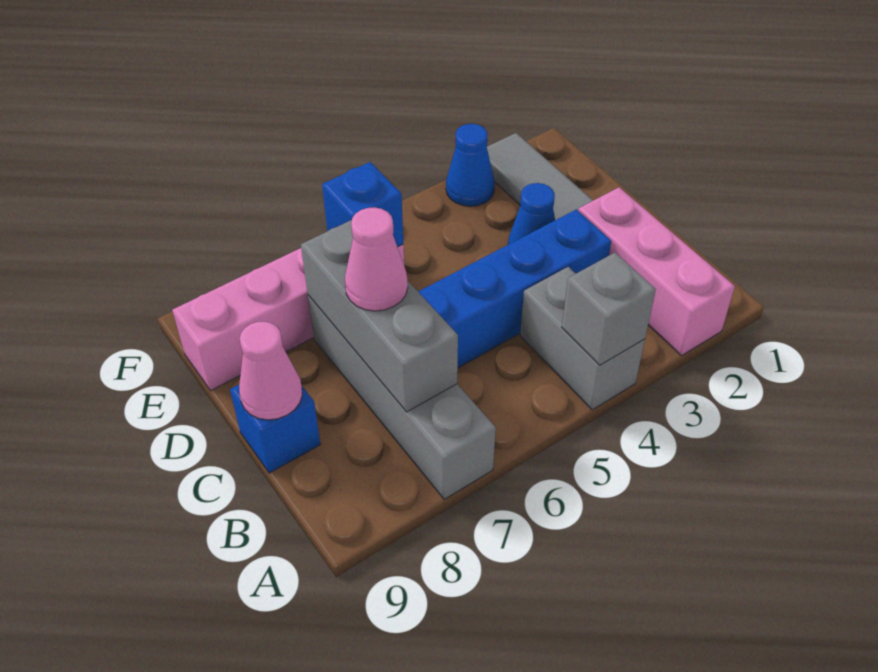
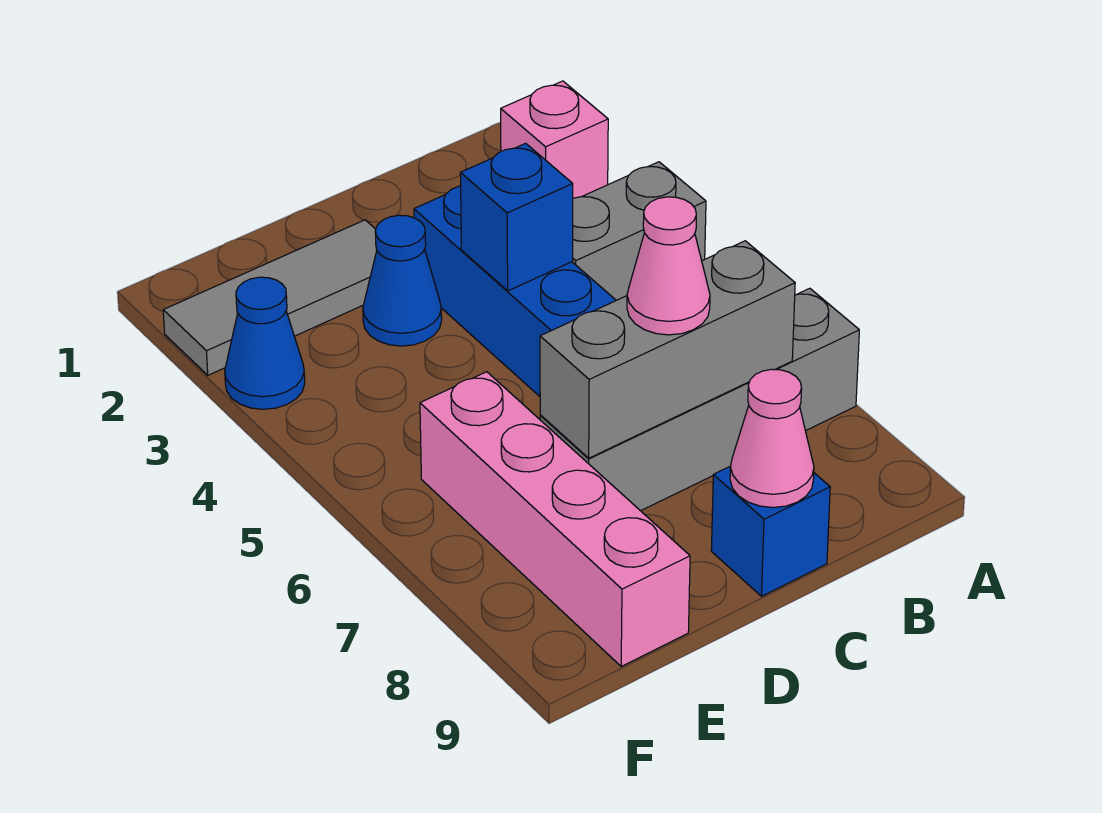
pink 1x3 brick [578,187,735,356] -> pink 1x1 brick [500,81,608,198]
grey 1x1 brick [562,253,656,365] -> none
blue 1x1 brick [322,162,403,247] -> blue 1x1 brick moved to [460,143,573,291]

